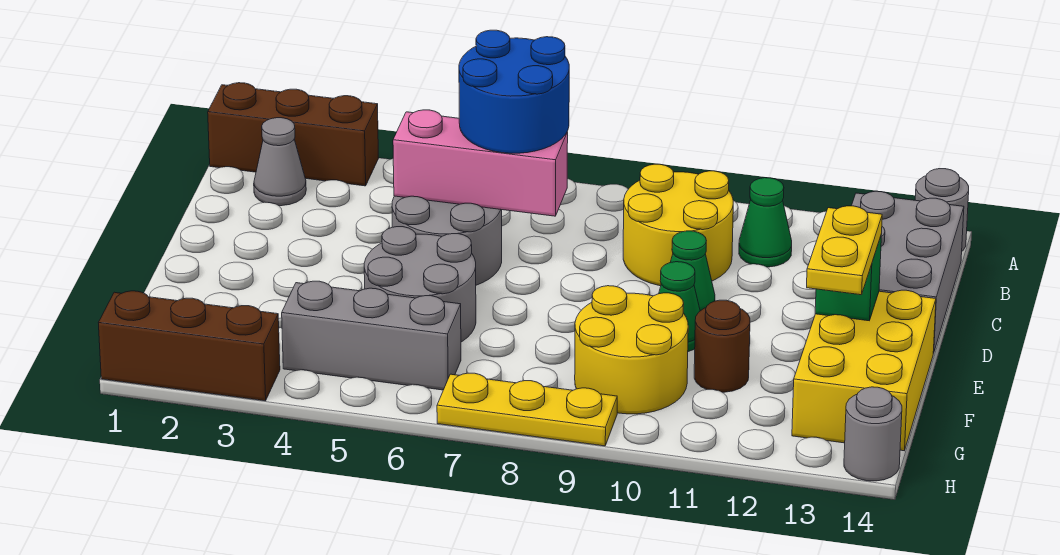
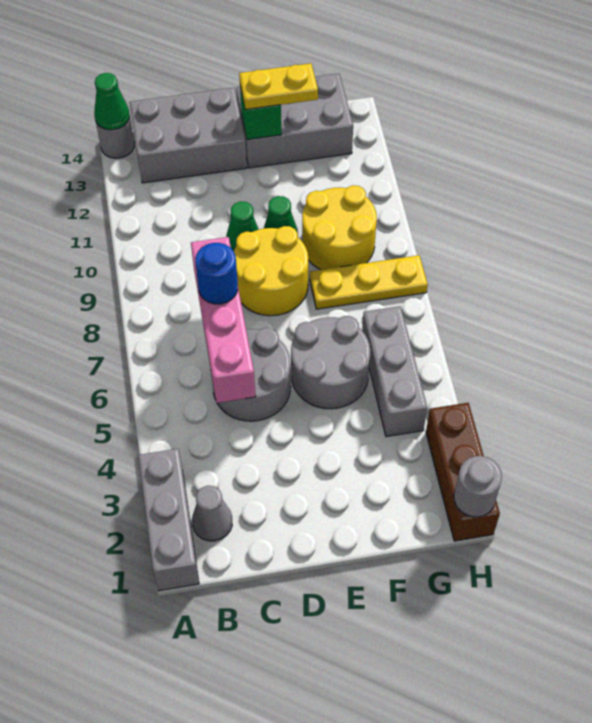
brown 1x3 brick [208,83,378,186] -> grey 1x3 brick [138,449,199,591]
blue 2x2 round brick [459,30,569,153] -> blue 1x1 round brick [195,243,238,304]
yellow 2x2 round brick [623,164,733,286] -> yellow 2x2 round brick moved to [234,226,308,316]
green 1x1 cone [739,178,792,267] -> green 1x1 cone moved to [94,73,130,130]
pink 1x3 brick [393,110,568,216] -> pink 1x4 brick [191,237,256,403]
yellow 2x3 brick [792,290,936,451] -> grey 2x3 brick [236,74,353,168]
brown 1x1 round brick [694,300,750,392] -> none
yellow 1x3 plate [437,373,617,446] -> yellow 1x3 plate turned to [310,255,428,309]
grey 1x1 round brick [844,387,902,481] -> grey 1x1 round brick moved to [454,456,502,517]

